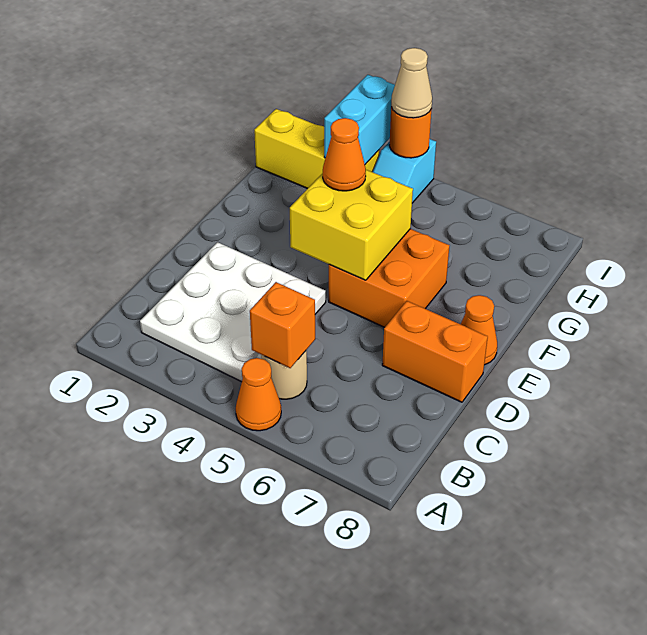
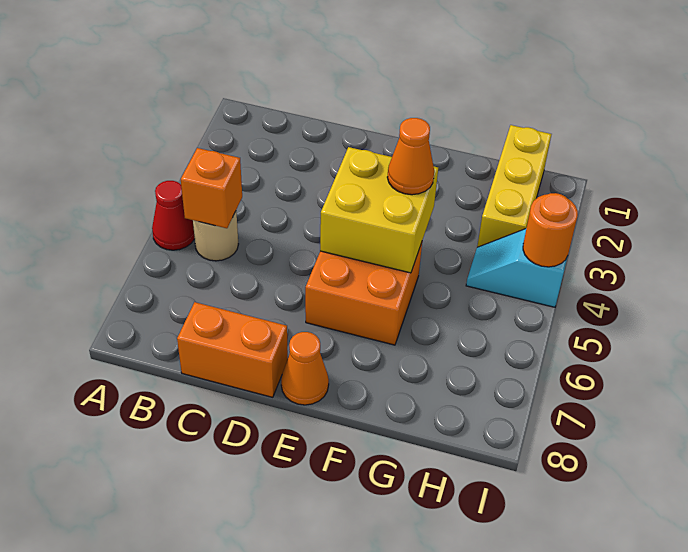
orange 1x1 cone [236,358,281,431] -> red 1x1 cone [152,181,195,250]
white 3x3 plate [140,242,326,382] -> none
orange 1x2 brick [382,301,488,402] -> orange 1x2 brick turned to [177,302,288,397]
cyan 1x2 brick [324,75,395,164] -> none
tan 1x1 cone [391,48,432,118] -> none

